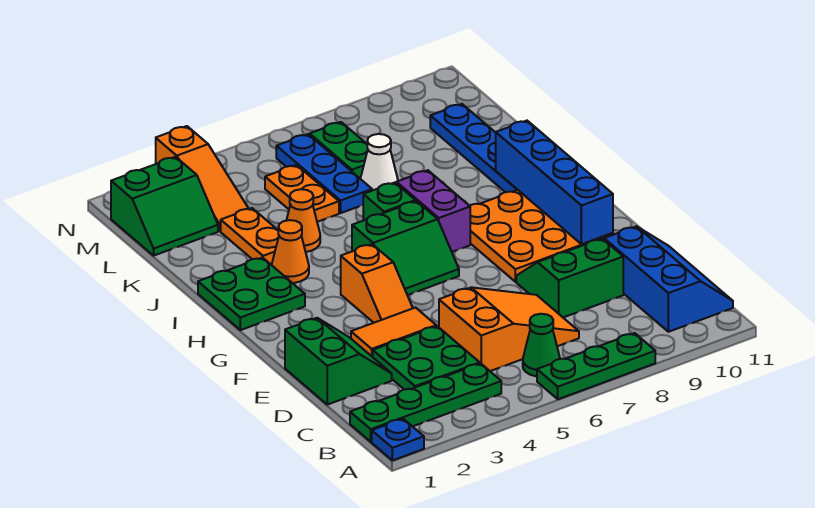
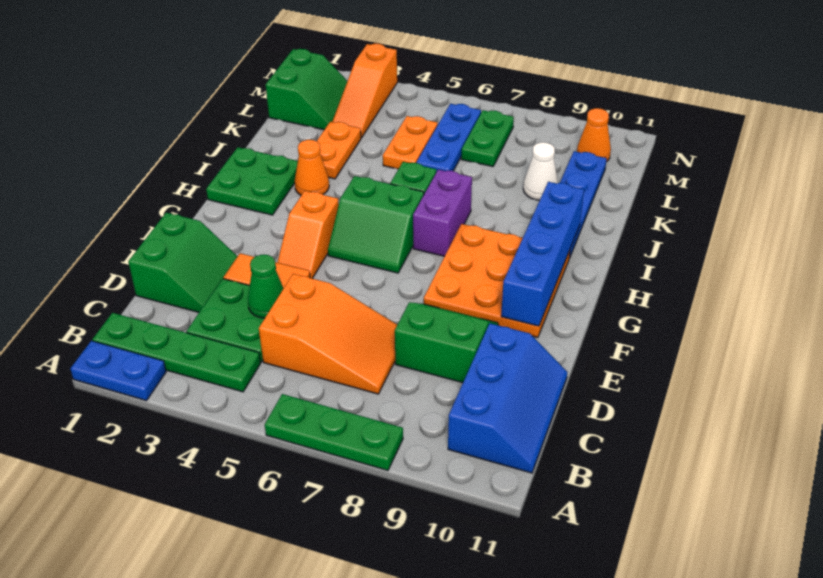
blue 1x1 plate [372,419,424,460] -> blue 1x2 plate [70,341,166,401]
green 1x1 cone [523,314,560,376] -> green 1x1 cone moved to [248,255,284,318]
orange 1x1 cone [286,189,320,252] -> orange 1x1 cone moved to [577,108,611,162]
white 1x1 cone [360,134,398,191] -> white 1x1 cone moved to [523,142,558,200]
green 2x2 slope [111,157,218,256] -> green 2x2 slope turned to [266,49,347,130]

